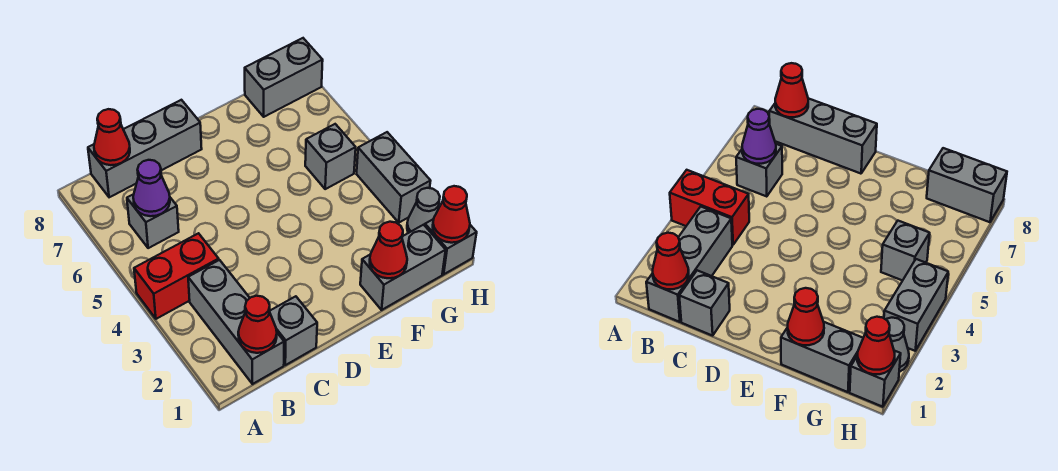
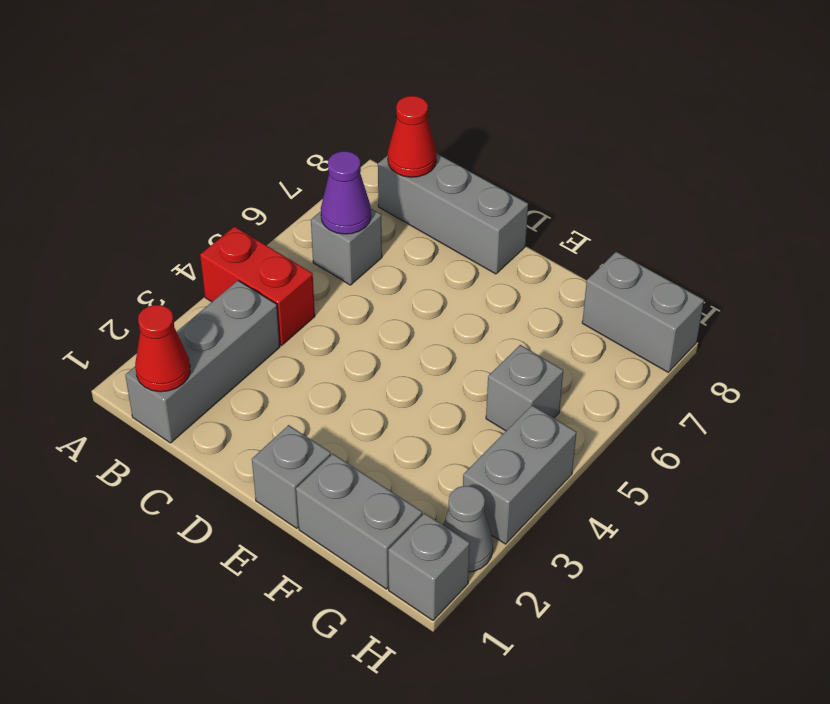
grey 1x1 brick [269,296,317,365] -> grey 1x1 brick moved to [252,425,331,528]
red 1x1 cone [370,222,407,278] -> none
red 1x1 cone [433,186,470,243] -> none

